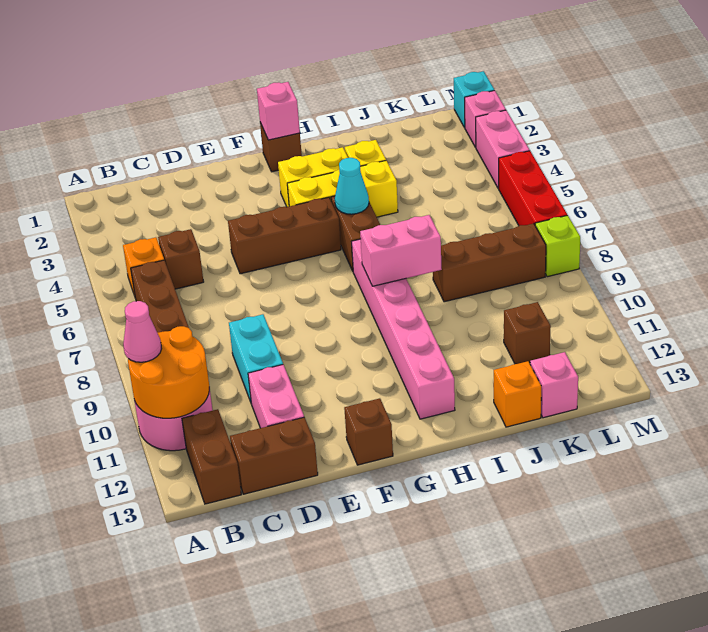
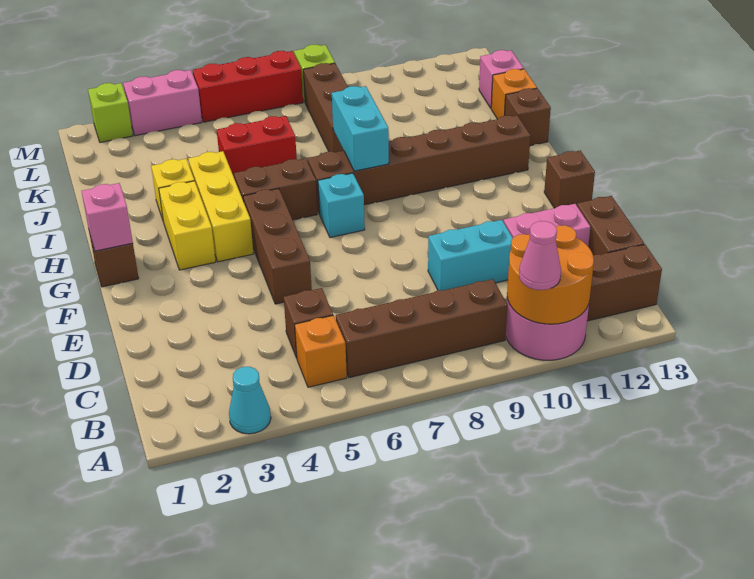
cyan 1x1 cone [335,158,369,214] -> cyan 1x1 cone moved to [229,367,271,434]
pink 1x6 brick [352,239,455,419] -> brown 1x6 brick [308,115,530,214]
pink 1x2 brick [360,215,442,286] -> cyan 1x2 brick [332,86,389,171]
none -> red 1x2 brick [217,116,297,177]
brown 1x1 brick [504,302,551,364] -> brown 1x1 brick moved to [505,88,551,146]
cyan 1x1 brick [454,71,494,128] -> cyan 1x1 brick moved to [318,173,365,238]
pink 1x1 brick [465,90,506,148] -> lime 1x1 brick [88,83,133,142]

